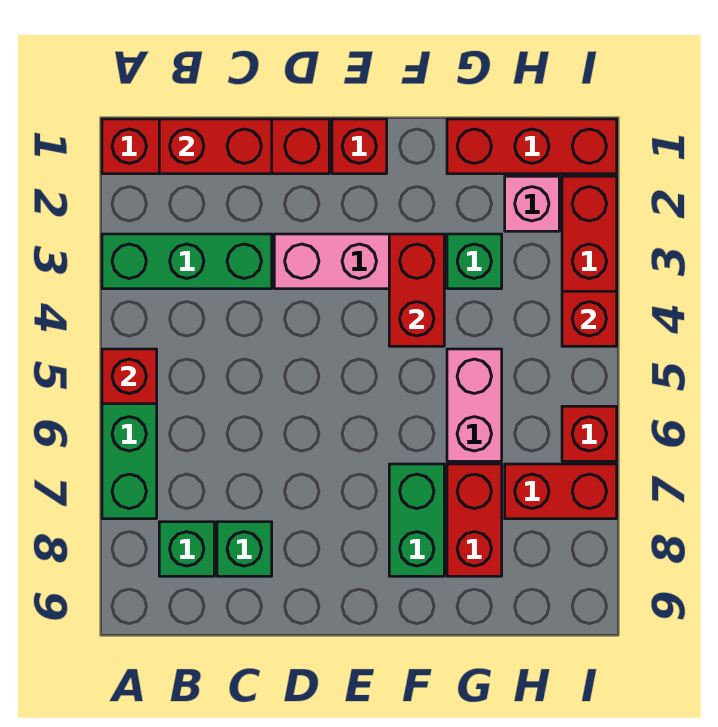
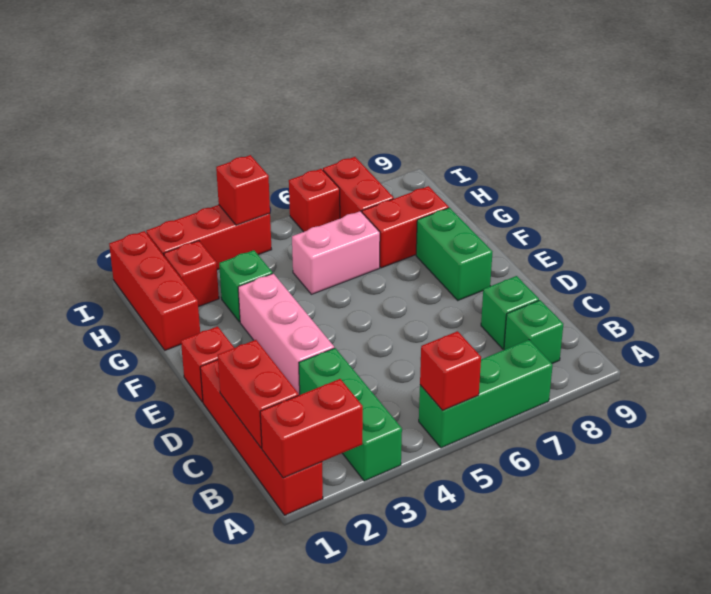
red 1x2 brick [389,234,444,346] -> red 1x2 brick moved to [260,379,363,478]
green 1x2 brick [389,464,444,576] -> green 1x2 brick turned to [416,208,493,300]
pink 1x1 brick [505,176,559,231] -> red 1x1 brick [164,241,219,307]

